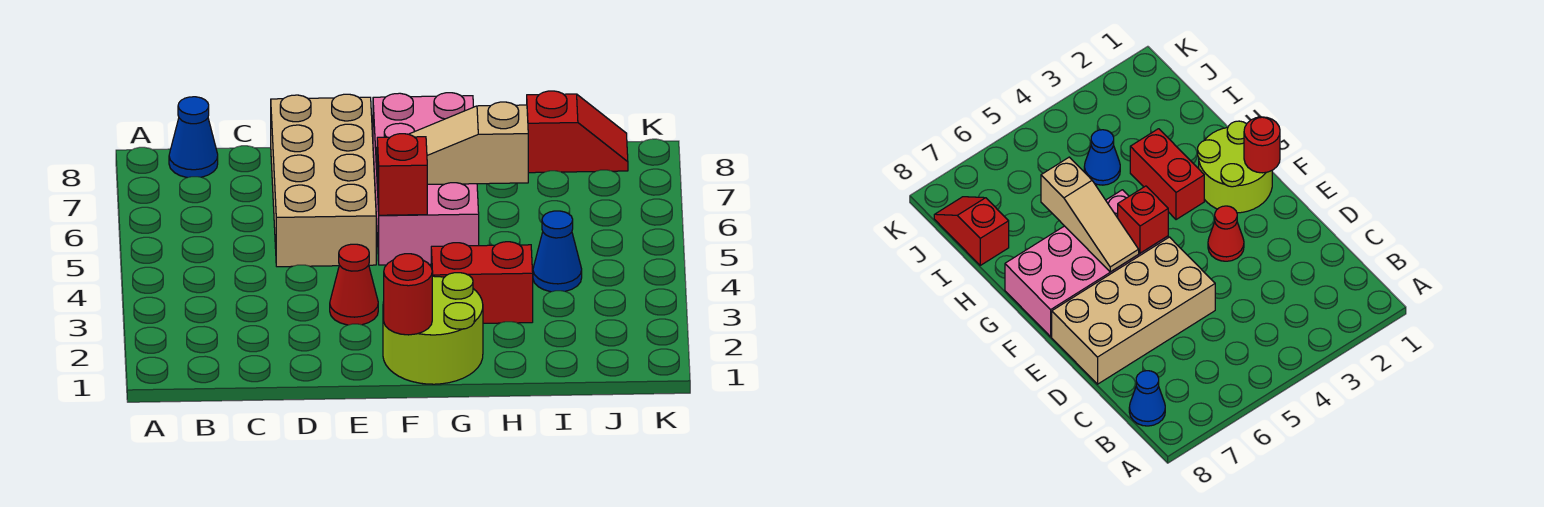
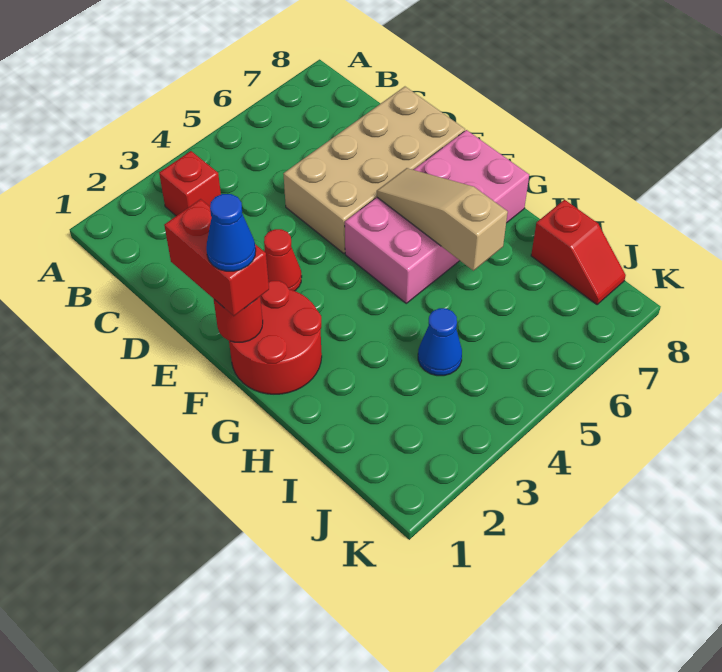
blue 1x1 cone [169,97,218,178] -> blue 1x1 cone moved to [206,194,256,271]
lime 2x2 round brick [383,273,483,384] -> red 2x2 round brick [229,281,322,394]
red 1x1 brick [377,134,427,215] -> red 1x1 brick moved to [159,151,221,216]
red 1x2 brick [431,242,533,323] -> red 1x2 brick moved to [164,199,269,316]

